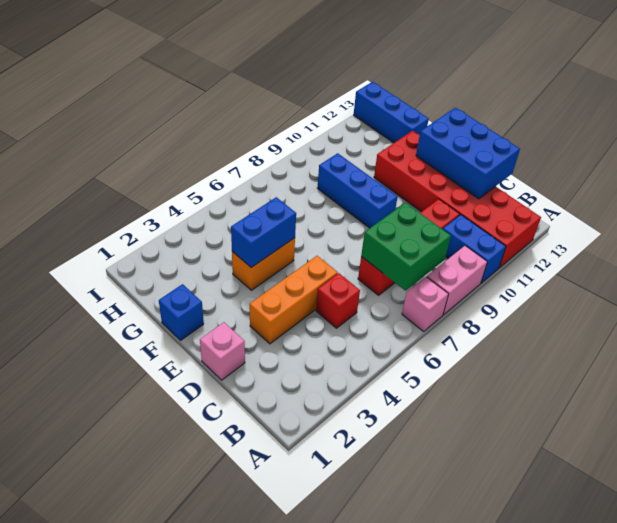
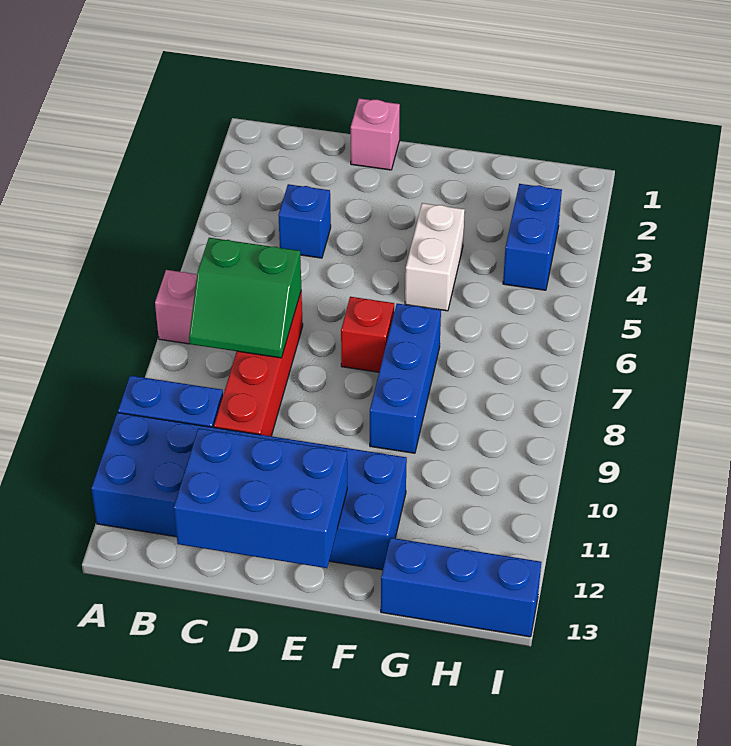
pink 1x2 brick [427,246,487,315] -> none
red 2x6 brick [374,131,541,268] -> blue 2x6 brick [91,413,407,570]
green 2x2 brick [361,203,451,291] -> green 2x2 slope [189,238,301,358]
red 1x1 brick [316,273,360,328] -> red 1x1 brick moved to [341,297,394,372]
orange 1x3 brick [250,256,338,344] -> none
blue 1x3 brick [318,153,398,228] -> blue 1x3 brick turned to [370,304,441,453]
blue 1x1 brick [159,284,204,340] -> blue 1x1 brick moved to [278,184,331,258]
orange 1x2 brick [232,238,295,290] -> white 1x2 brick [405,203,465,311]
blue 1x2 brick [231,197,296,267] -> blue 1x2 brick moved to [503,184,562,290]

